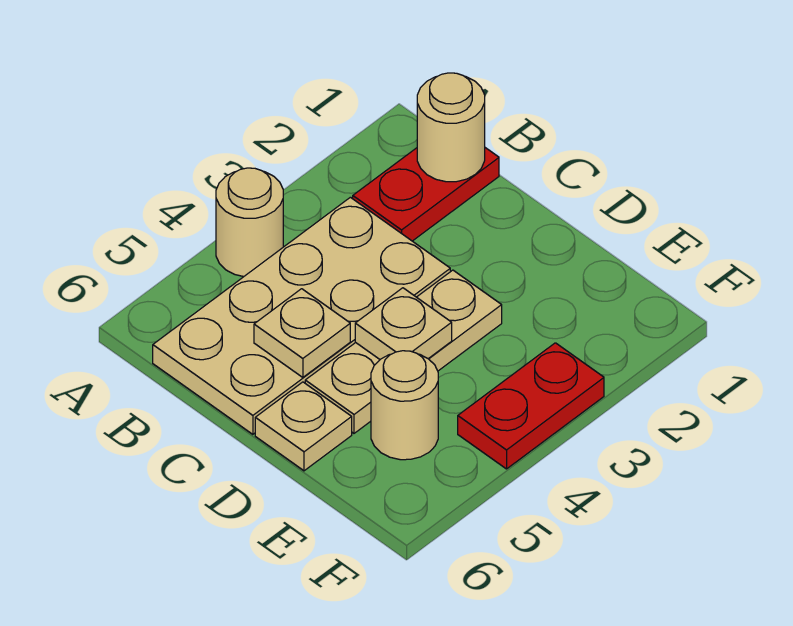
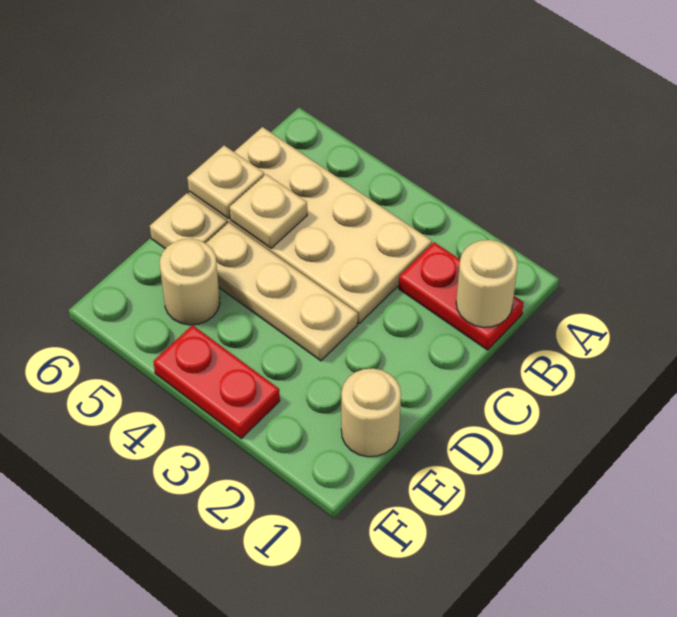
tan 1x1 round brick [216,168,283,277] -> tan 1x1 round brick moved to [341,368,401,457]
tan 1x1 plate [355,288,452,359] -> tan 1x1 plate moved to [187,146,264,219]

